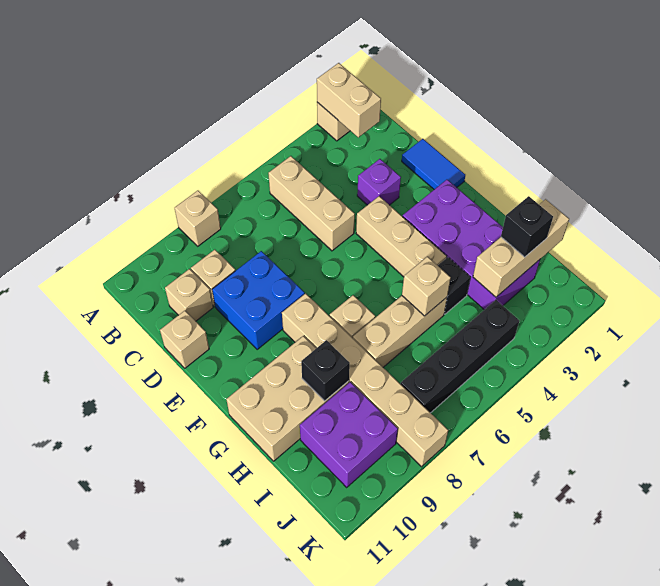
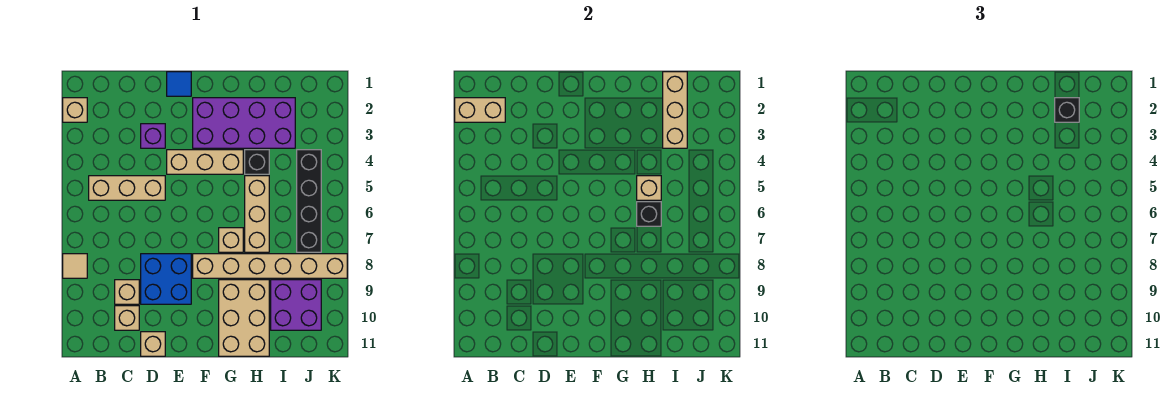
tan 1x1 brick [175,191,221,246] -> tan 1x1 tile [63,254,87,278]
blue 1x2 tile [402,139,465,189] -> blue 1x1 tile [167,72,191,96]
black 1x1 brick [301,340,350,401] -> black 1x1 brick moved to [637,202,661,226]

